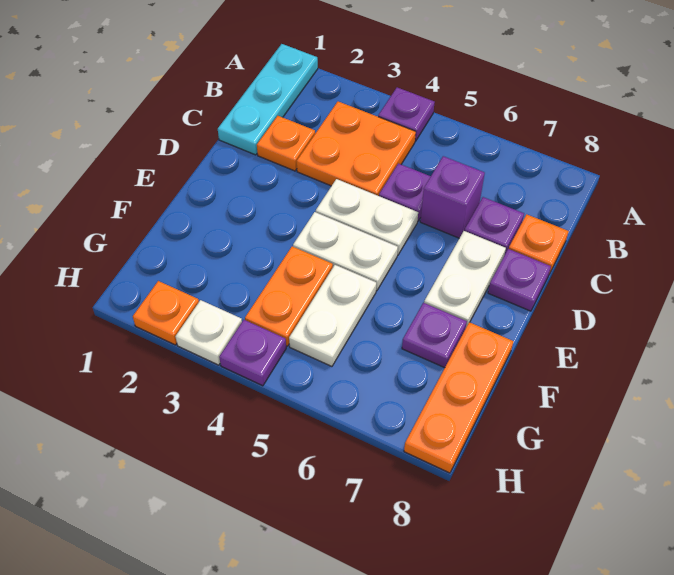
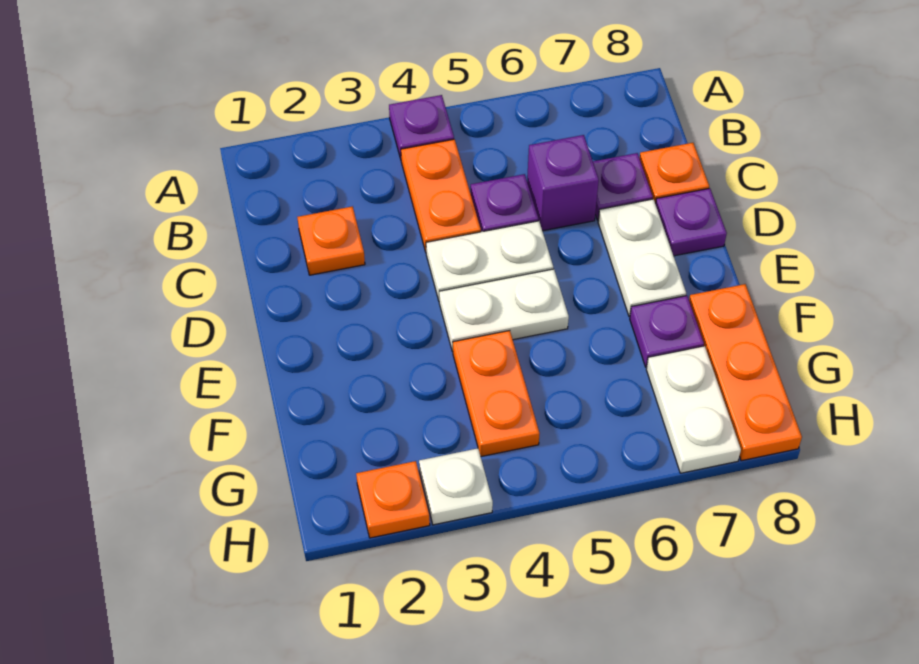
cyan 1x3 plate [218,44,318,155] -> none
orange 2x2 plate [297,102,416,196] -> orange 1x2 plate [401,139,481,252]
white 1x2 plate [289,265,376,366] -> white 1x2 plate moved to [646,346,741,473]
purple 1x1 plate [219,320,286,386] -> none

